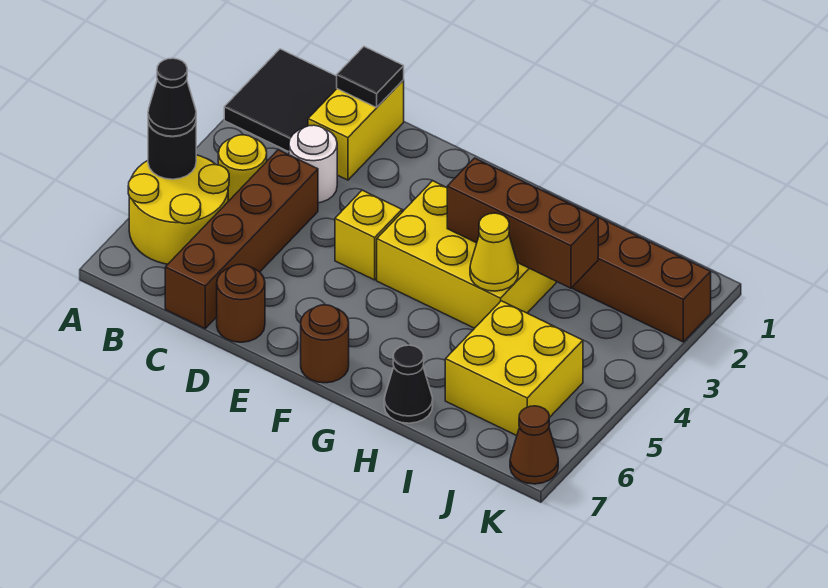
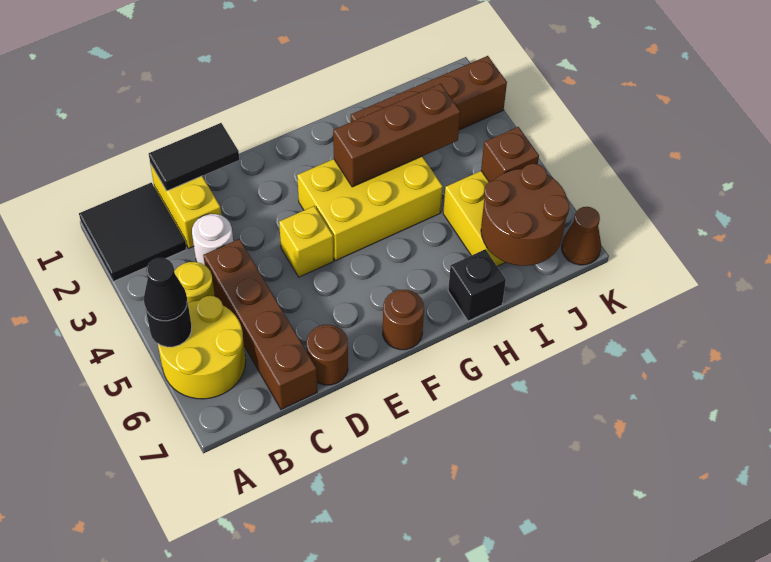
black 1x1 tile [337,47,404,107] -> black 1x2 tile [149,123,239,191]
yellow 1x1 cone [470,213,518,291] -> none
black 1x1 cone [384,345,433,423] -> black 1x1 brick [448,249,506,321]
none -> brown 2x2 round brick [481,164,569,266]
none -> brown 1x1 brick [481,127,539,182]

